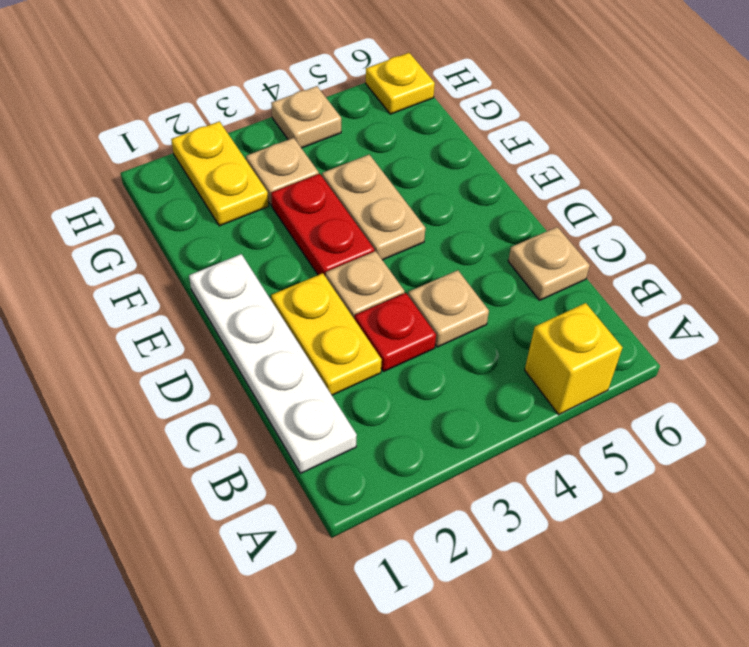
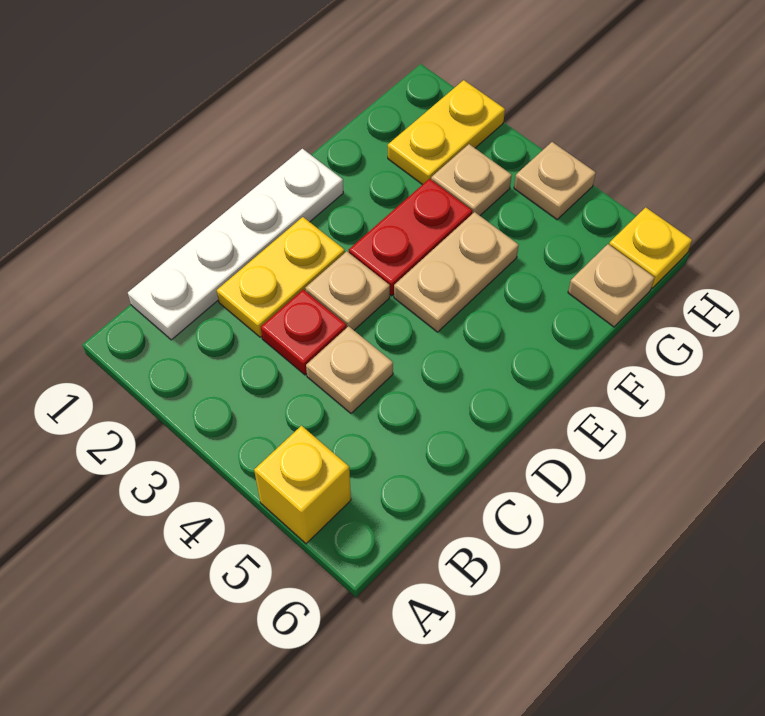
tan 1x1 plate [508,227,590,300] -> tan 1x1 plate moved to [568,244,655,327]

